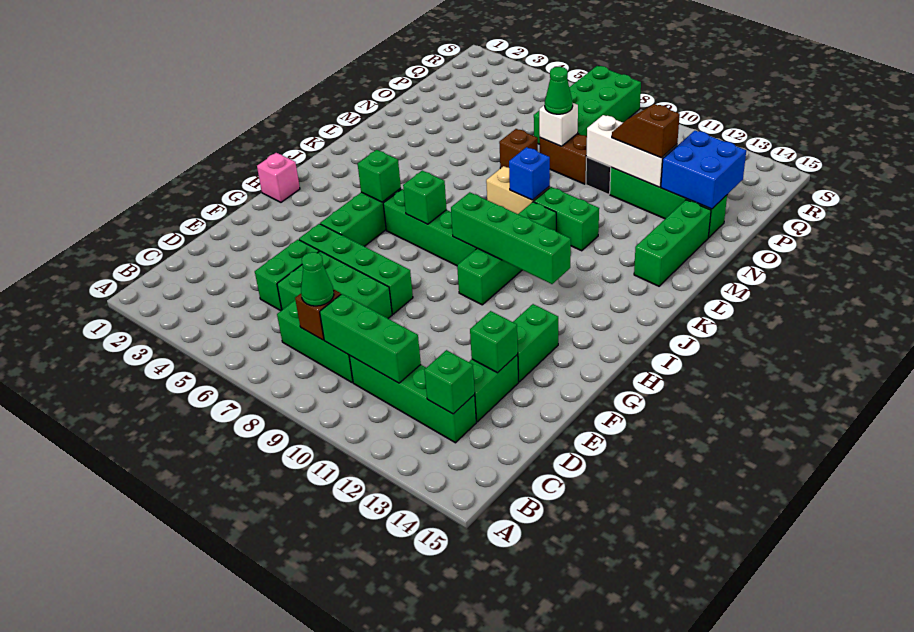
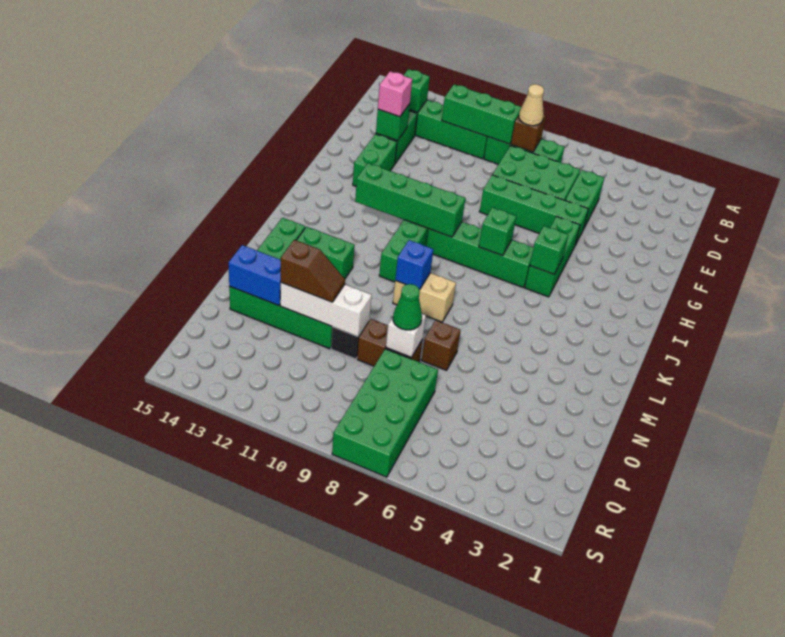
green 1x1 cone [301,252,334,306] -> tan 1x1 cone [519,84,544,126]
pink 1x1 brick [257,153,300,202] -> pink 1x1 brick moved to [378,71,412,117]
green 1x2 brick [534,187,599,251] -> green 1x2 brick moved to [296,227,355,279]
blue 2x2 brick [661,131,746,209] -> blue 1x2 brick [228,245,281,306]

